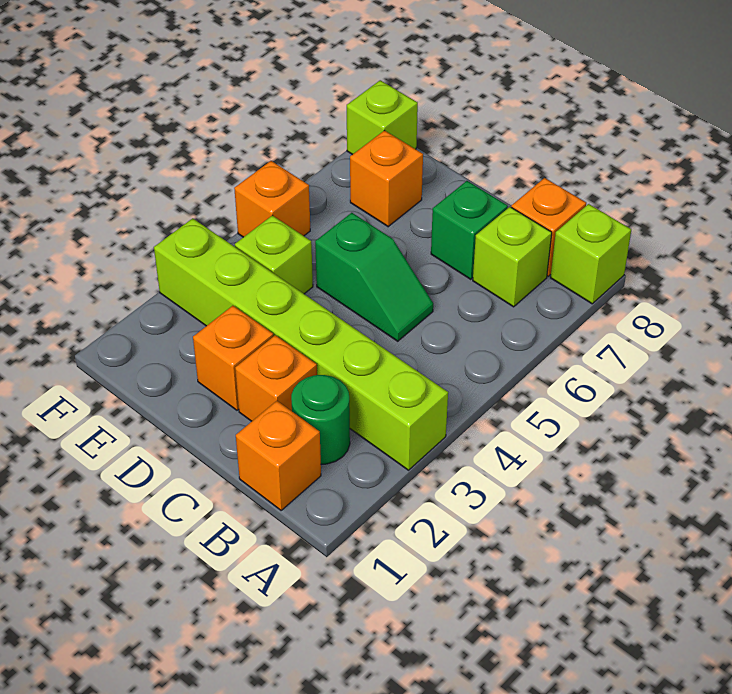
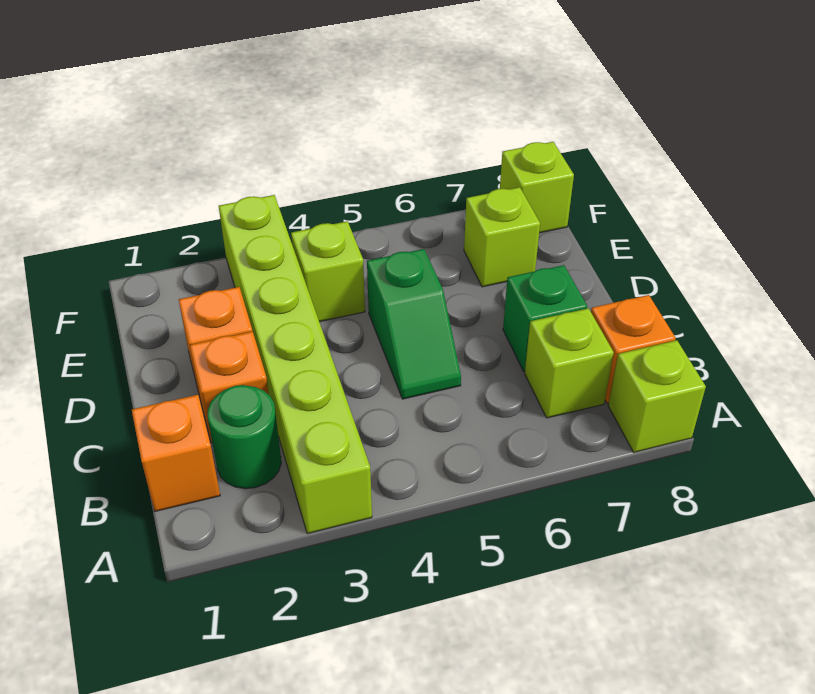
orange 1x1 brick [350,130,423,227] -> lime 1x1 brick [464,187,540,287]
orange 1x1 brick [234,161,310,237] -> none

